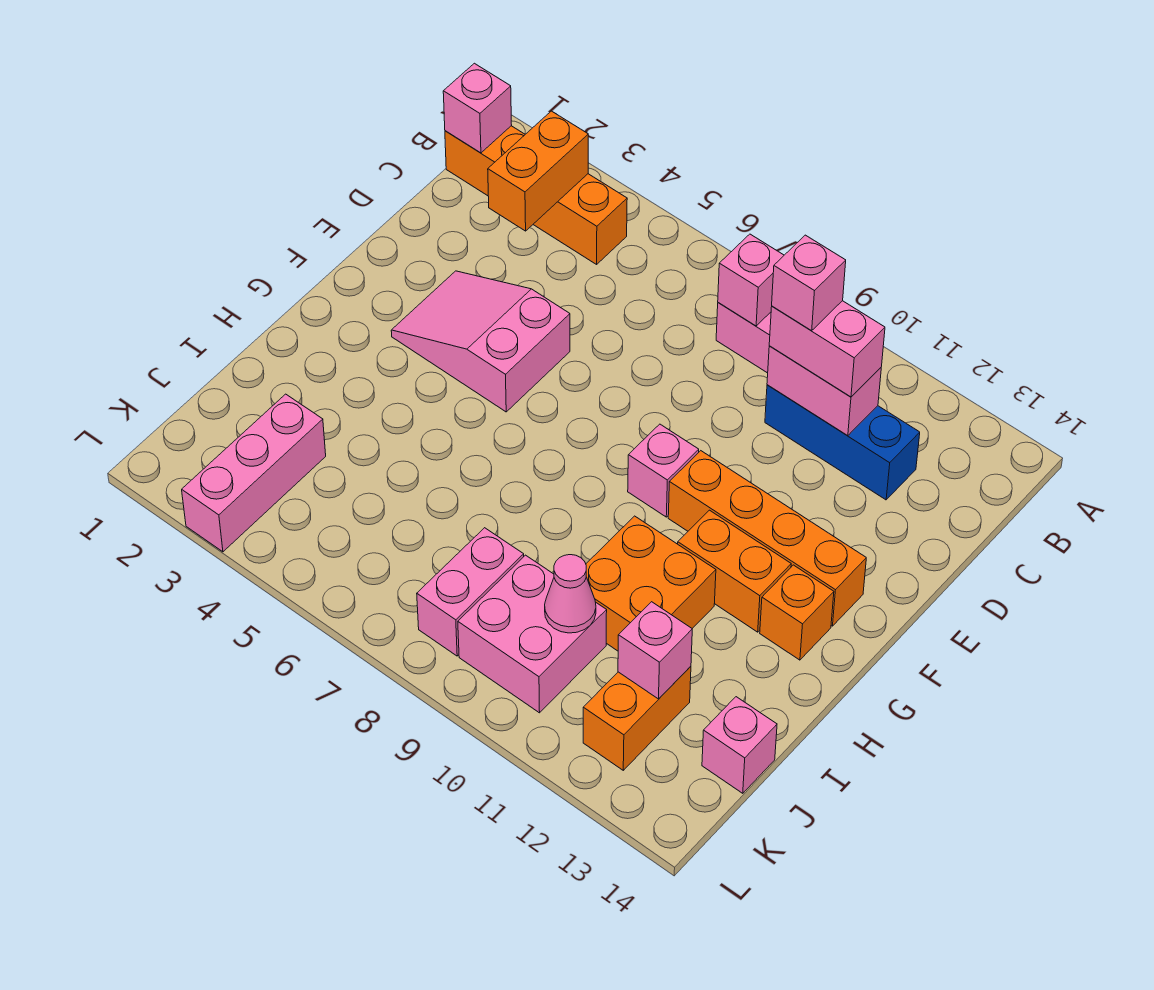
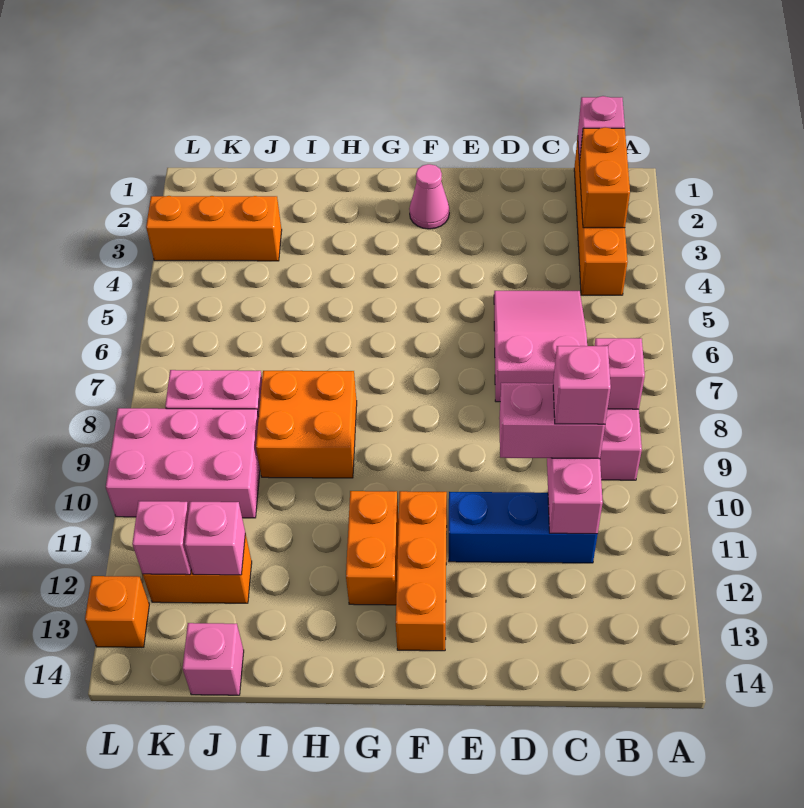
orange 1x2 brick [488,111,588,231] -> orange 1x2 brick turned to [579,127,630,228]
blue 1x3 brick [765,385,920,500] -> blue 1x3 brick turned to [449,492,598,563]
pink 1x2 brick [769,301,885,397] -> pink 1x2 brick turned to [499,383,605,459]
pink 2x3 slope [391,271,570,412] -> pink 2x3 slope moved to [494,291,587,402]
pink 1x1 brick [628,424,699,517] -> pink 1x1 brick moved to [132,501,191,575]
orange 1x4 brick [668,451,866,626] -> orange 1x3 brick [396,491,447,651]
orange 1x1 brick [760,565,834,660] -> orange 1x1 brick moved to [85,576,149,647]
orange 2x2 brick [586,516,716,651] -> orange 2x2 brick moved to [256,371,357,478]
pink 1x3 brick [182,394,326,552] -> orange 1x3 brick [146,196,282,261]
pink 2x2 brick [458,555,607,713] -> pink 2x3 brick [106,408,260,518]
pink 1x1 cone [545,555,596,633] -> pink 1x1 cone moved to [409,164,449,229]

